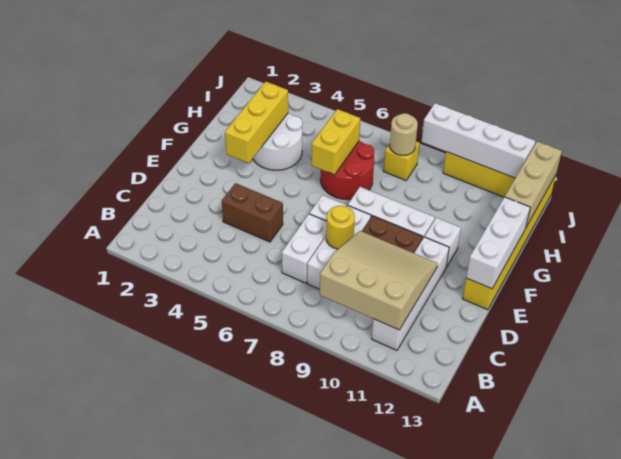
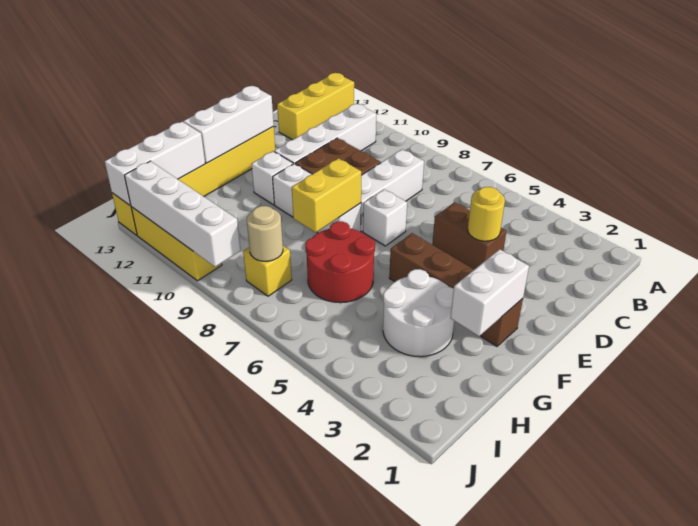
tan 3x3 slope [320,231,438,330] -> none
white 1x2 brick [282,214,327,283] -> white 1x2 brick moved to [451,249,529,336]
yellow 1x1 round brick [326,206,355,249] -> yellow 1x1 round brick moved to [468,187,505,241]
none -> brown 1x4 brick [389,233,523,346]
yellow 1x3 brick [225,82,288,163] -> yellow 1x3 brick moved to [277,73,354,140]
yellow 1x2 brick [311,109,360,175] -> yellow 1x2 brick moved to [292,158,361,232]
tan 1x3 brick [505,141,562,227] -> white 1x3 brick [105,122,205,205]

